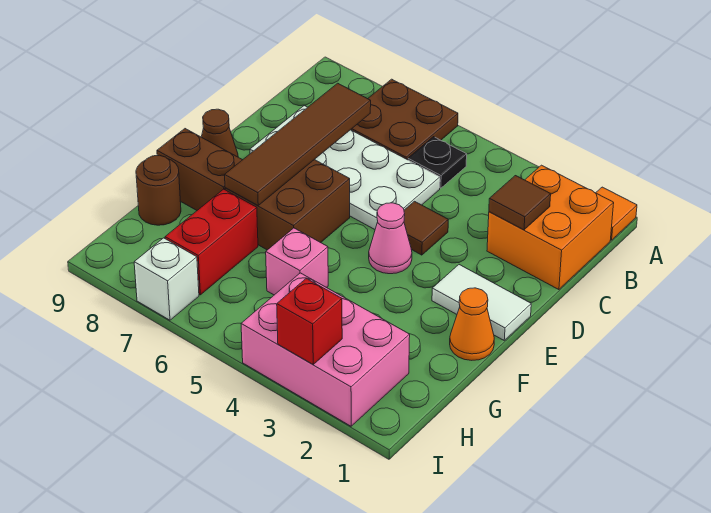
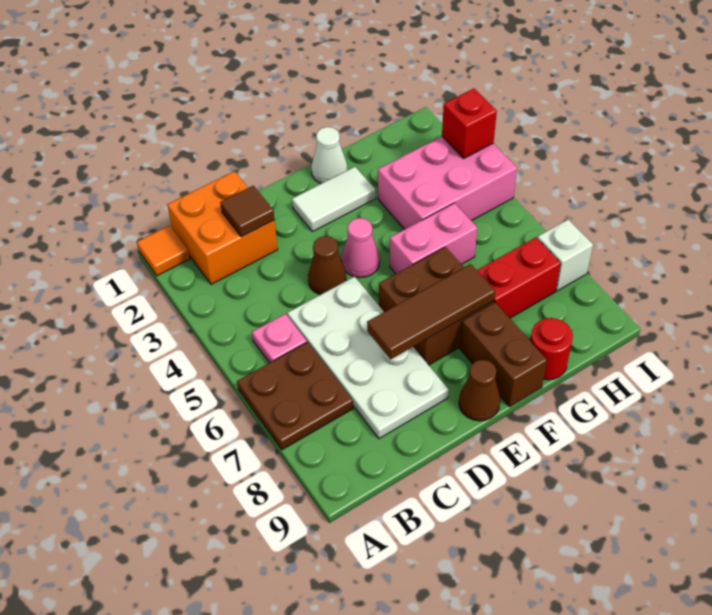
black 1x1 plate [408,137,467,188] -> pink 1x1 plate [252,314,307,363]
brown 1x4 tile [225,83,371,206] -> brown 1x3 tile [367,264,495,359]
brown 1x1 tile [404,201,448,255] -> brown 1x1 cone [308,236,346,295]
white 1x2 tile [432,265,531,340] -> white 1x2 tile turned to [292,167,375,232]
orange 1x1 cone [450,288,494,360] -> white 1x1 cone [311,127,347,184]
pink 1x1 brick [266,228,328,295] -> pink 1x2 brick [390,203,477,274]
brown 1x1 round brick [136,155,181,225] -> red 1x1 round brick [530,318,573,380]
pink 2x3 brick [241,273,410,426] -> pink 2x3 brick turned to [378,137,517,229]

